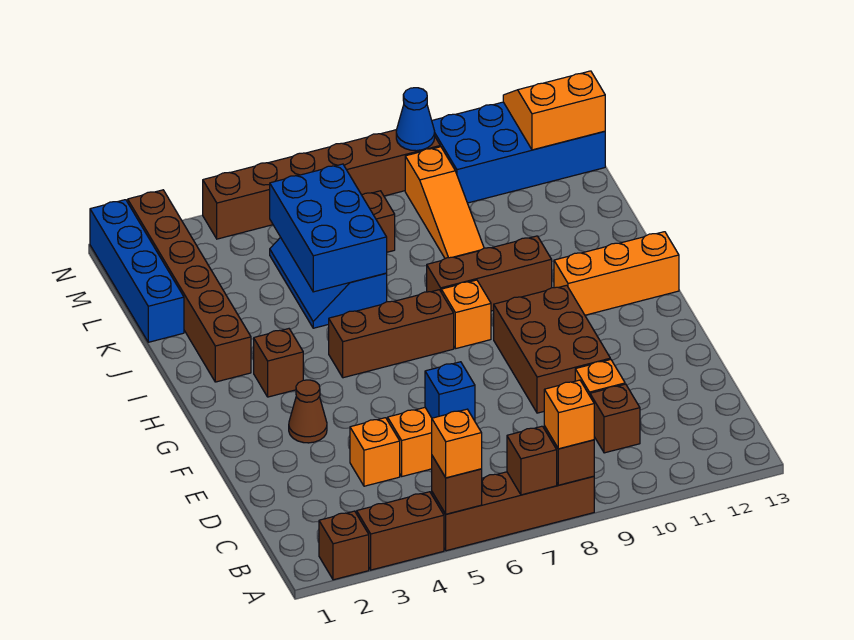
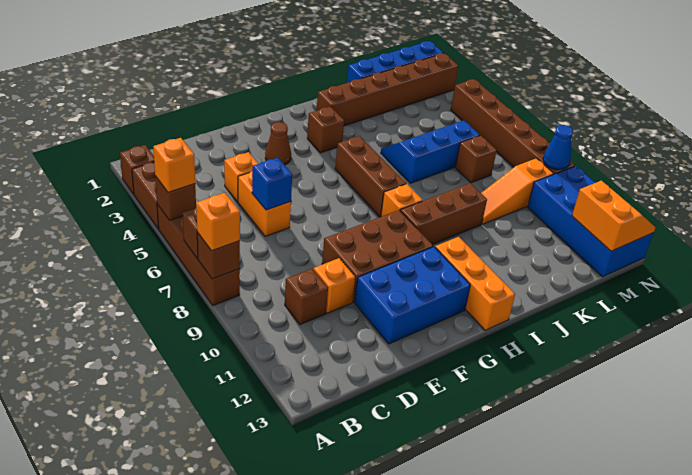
brown 1x3 brick [427,236,552,311] -> brown 1x3 brick turned to [400,183,487,245]
blue 2x3 brick [270,164,387,292] -> blue 2x3 brick moved to [355,247,470,344]

